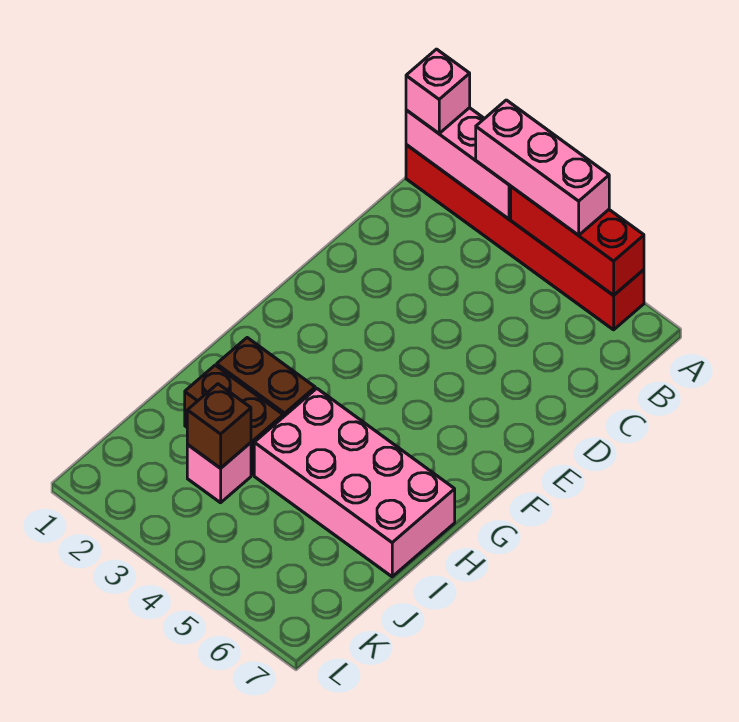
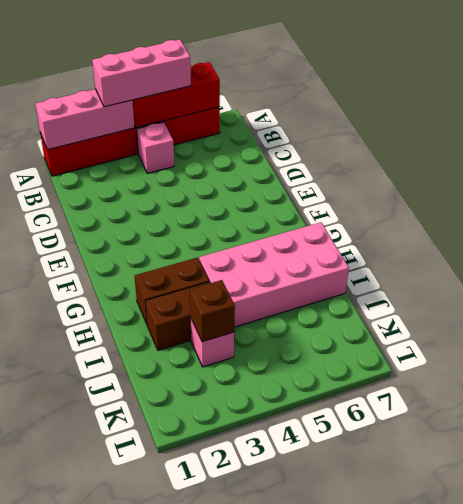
pink 1x1 brick [406,49,470,133] -> pink 1x1 brick moved to [137,122,174,173]

